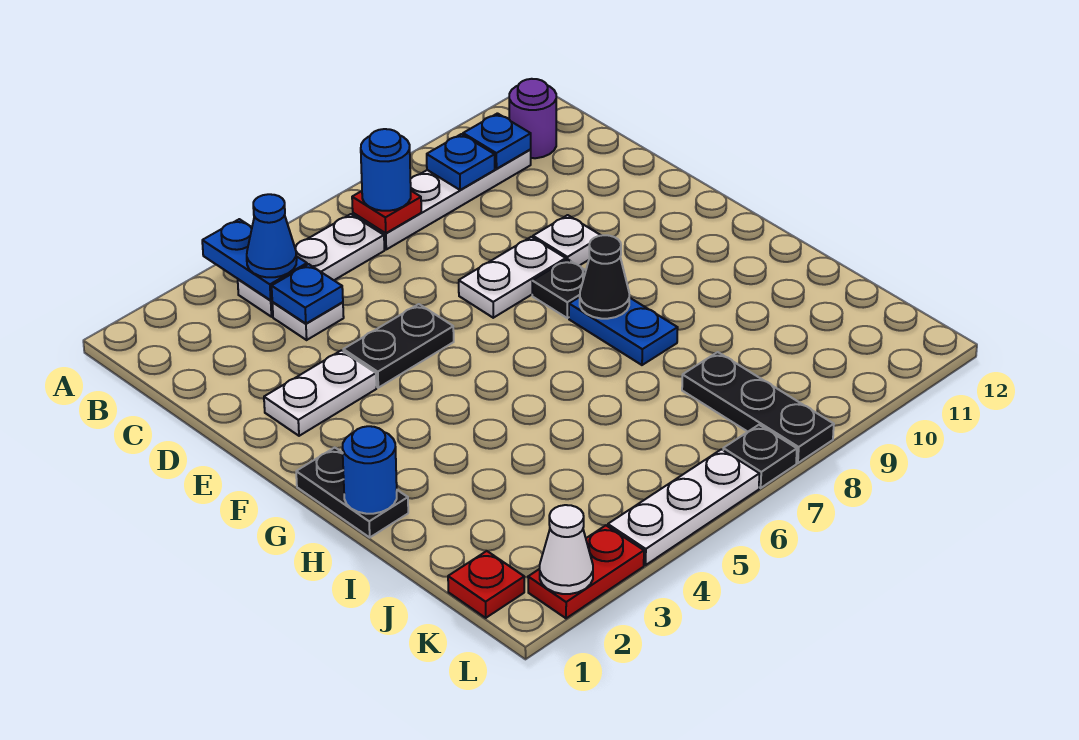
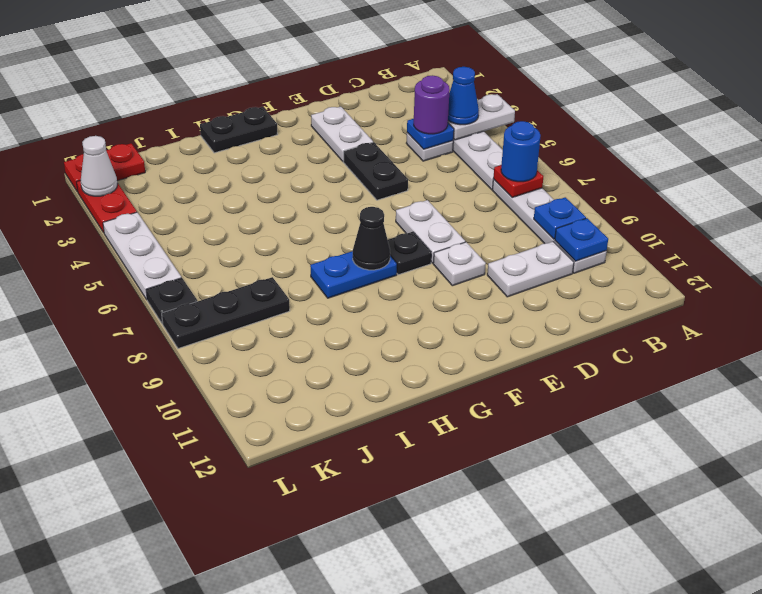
blue 1x2 plate [202,219,307,300] -> white 1x2 plate [448,94,515,140]
purple 1x1 round brick [509,79,556,158] -> purple 1x1 round brick moved to [413,75,450,134]
none -> white 1x2 plate [487,242,574,297]
blue 1x1 round brick [342,426,397,514] -> none
red 1x1 plate [448,551,524,618] -> red 1x2 plate [64,143,145,192]

